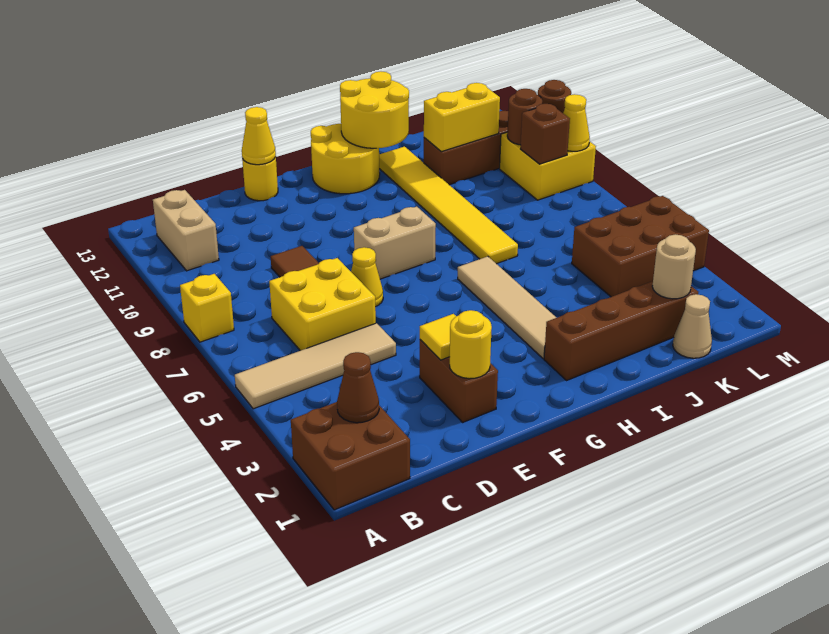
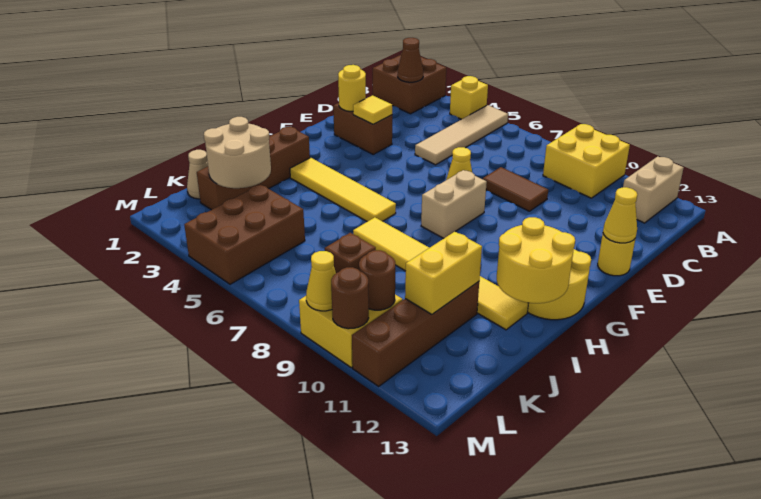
yellow 1x1 brick [180,274,234,342] -> yellow 1x1 brick moved to [450,76,488,119]
tan 1x2 brick [153,190,219,271] -> tan 1x2 brick turned to [623,156,684,223]
yellow 2x2 brick [269,258,376,351] -> yellow 2x2 brick moved to [543,124,630,198]
tan 1x4 tile [458,256,556,359] -> yellow 1x4 tile [290,158,396,222]
tan 1x1 round brick [652,234,696,299] -> tan 2x2 round brick [204,117,271,188]

